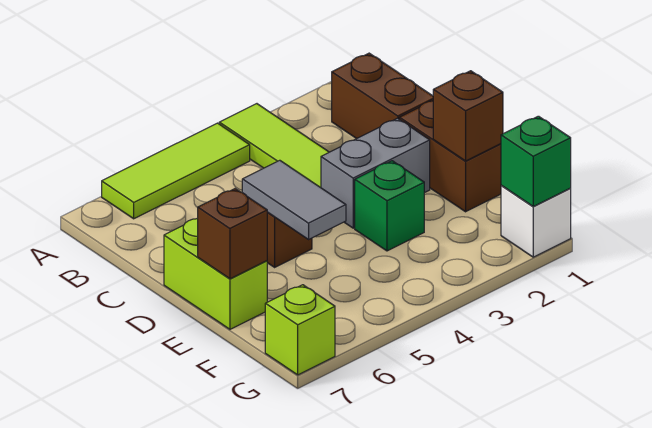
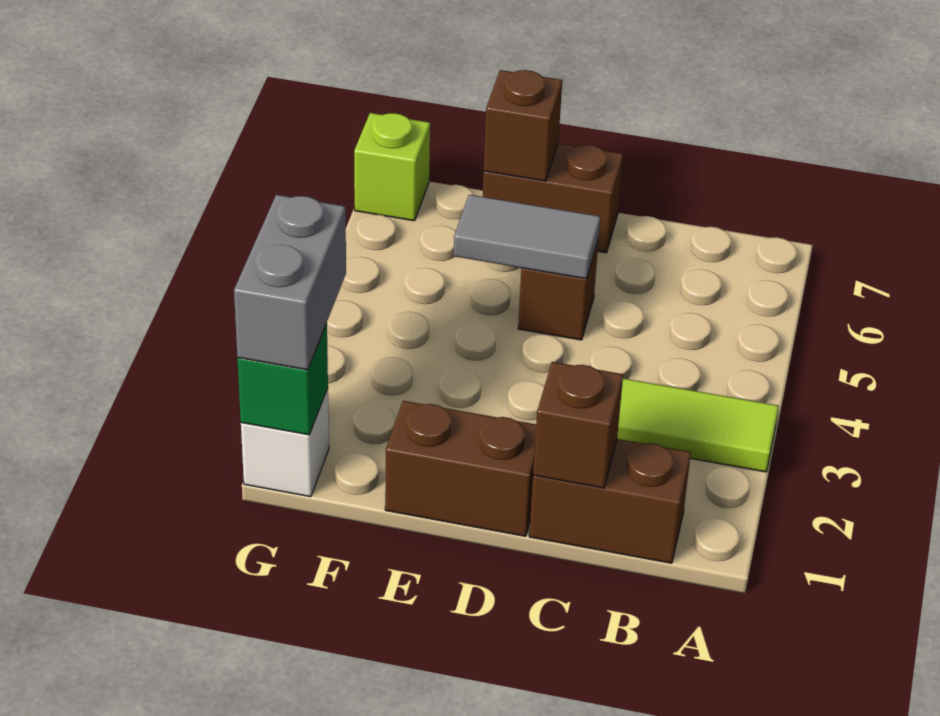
lime 1x3 tile [102,123,250,219] -> none
grey 1x2 brick [321,118,430,228] -> grey 1x2 brick moved to [234,195,346,370]
lime 1x2 brick [164,219,267,329] -> brown 1x2 brick [483,143,623,253]
brown 1x1 brick [433,71,503,161] -> brown 1x1 brick moved to [533,362,623,488]
green 1x1 brick [355,161,424,251] -> none

